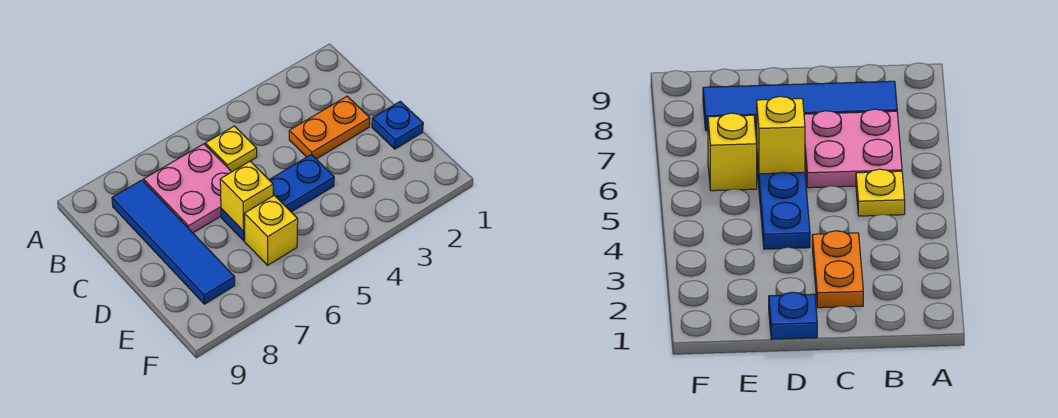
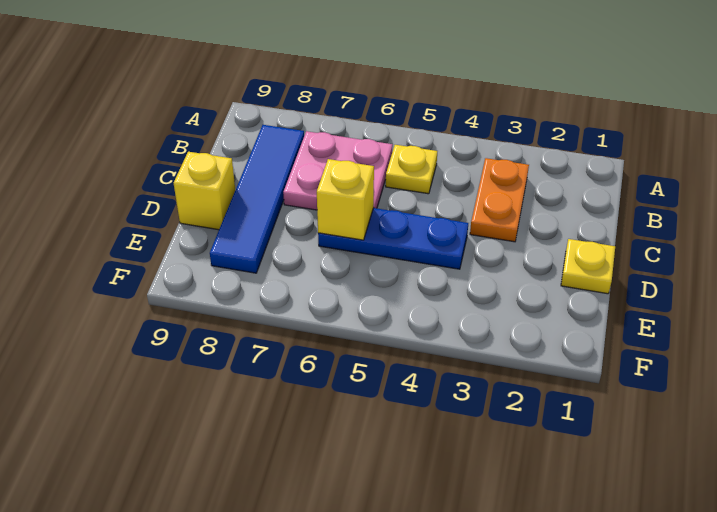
orange 1x2 plate [289,96,370,159] -> orange 1x2 plate turned to [470,158,529,242]
blue 1x1 plate [372,101,423,149] -> yellow 1x1 plate [561,239,615,294]
yellow 1x1 brick [245,195,298,265] -> yellow 1x1 brick moved to [174,152,235,230]

